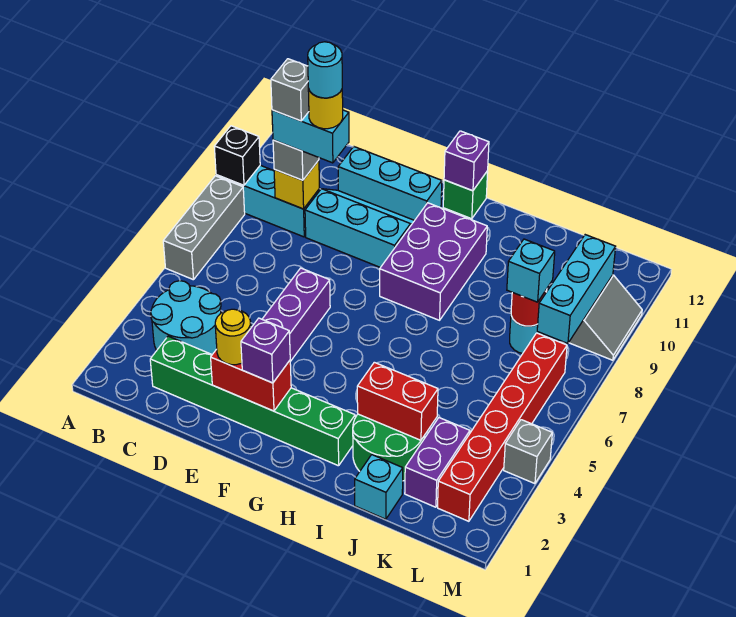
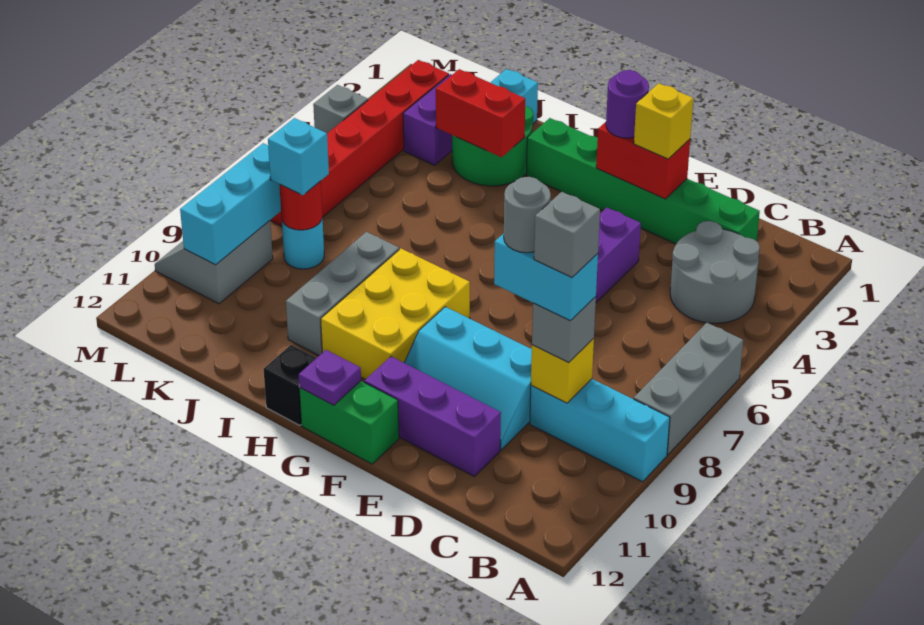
black 1x1 brick [214,126,260,185] -> black 1x1 brick moved to [264,345,316,425]
cyan 2x2 round brick [151,281,221,354] -> grey 2x2 round brick [670,221,760,323]
yellow 1x1 round brick [308,88,343,129] -> grey 1x1 round brick [504,177,551,253]
cyan 1x1 round brick [308,42,342,98] -> none
cyan 1x3 brick [338,147,442,220] -> purple 1x3 brick [364,356,501,477]
yellow 1x1 round brick [215,309,251,365] -> yellow 1x1 brick [634,83,693,159]
purple 1x1 brick [241,318,290,383] -> purple 1x1 round brick [606,70,649,138]
purple 2x3 brick [380,203,487,320] -> yellow 2x3 brick [321,249,470,380]
green 1x1 brick [443,171,488,219] -> green 1x2 brick [299,381,399,464]
purple 1x1 brick [444,131,489,191] -> purple 1x1 plate [299,350,361,405]
none -> grey 1x3 brick [286,232,399,356]

